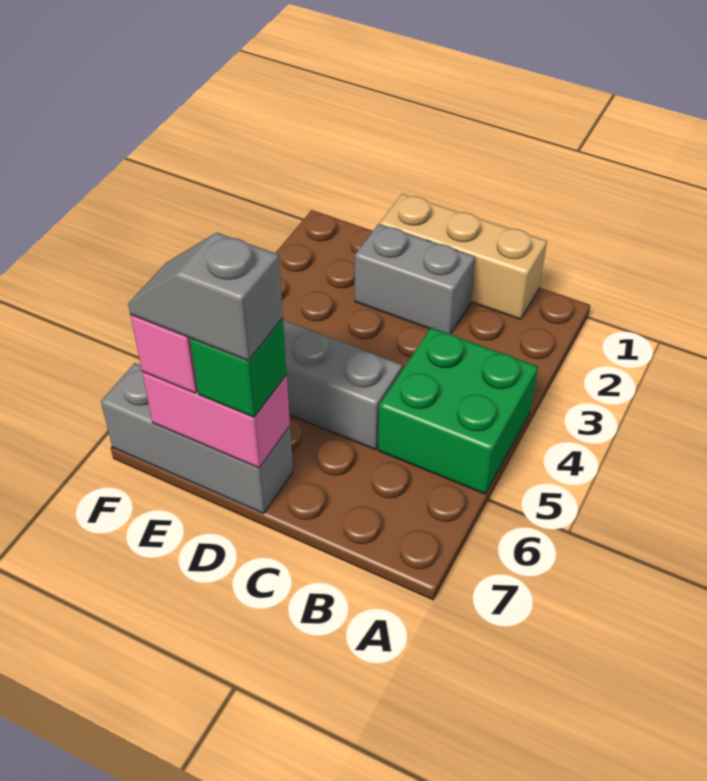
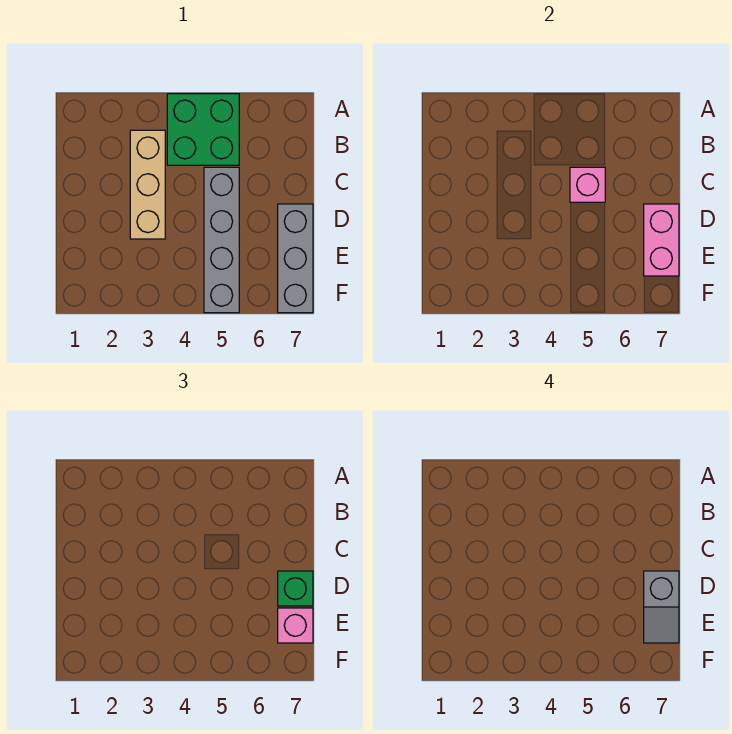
tan 1x3 brick [380,194,547,319] -> tan 1x3 brick moved to [130,130,165,239]
grey 1x2 brick [355,224,475,334] -> none
none -> pink 1x1 brick [570,167,605,202]

